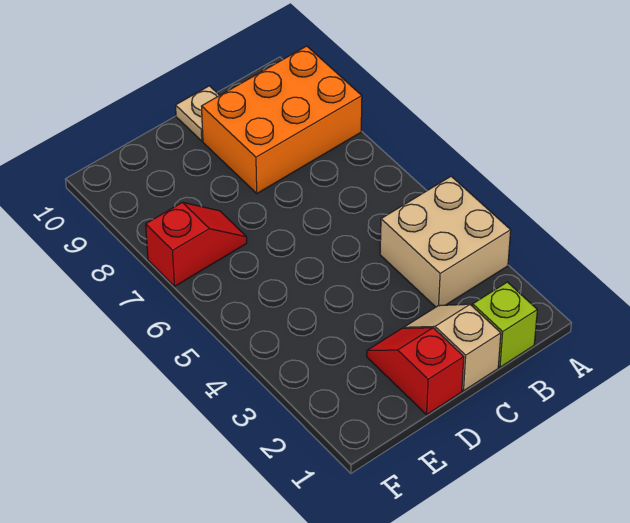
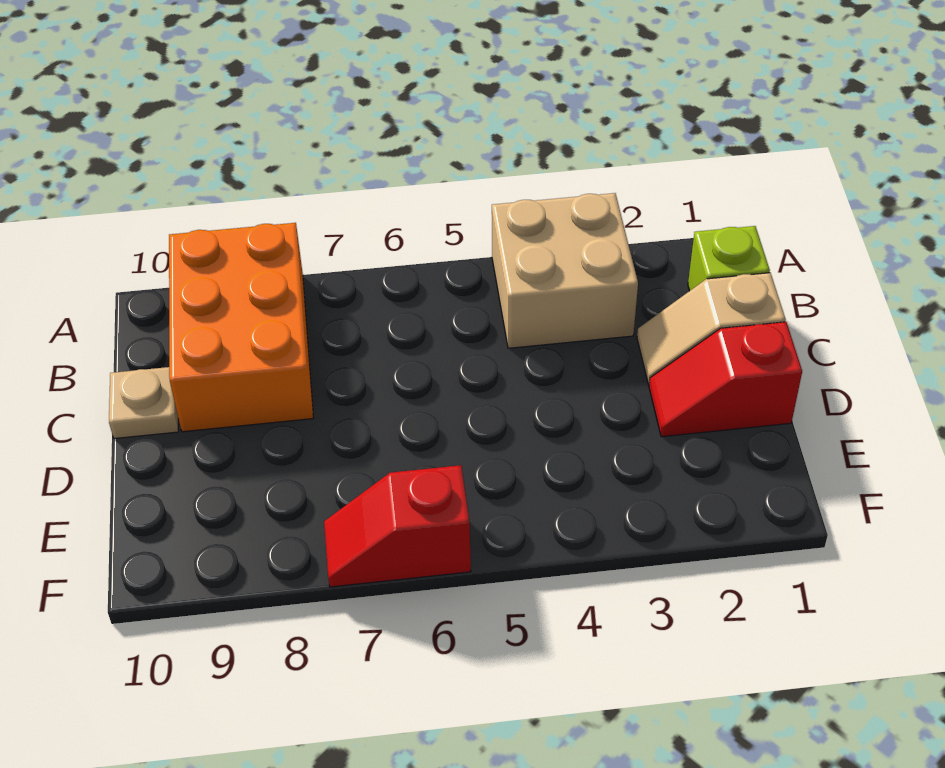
red 1x2 slope [146,202,247,286] -> red 1x2 slope turned to [324,465,471,587]

